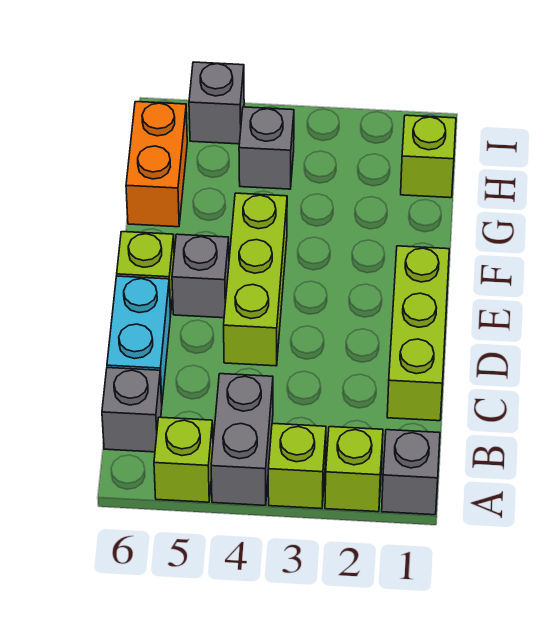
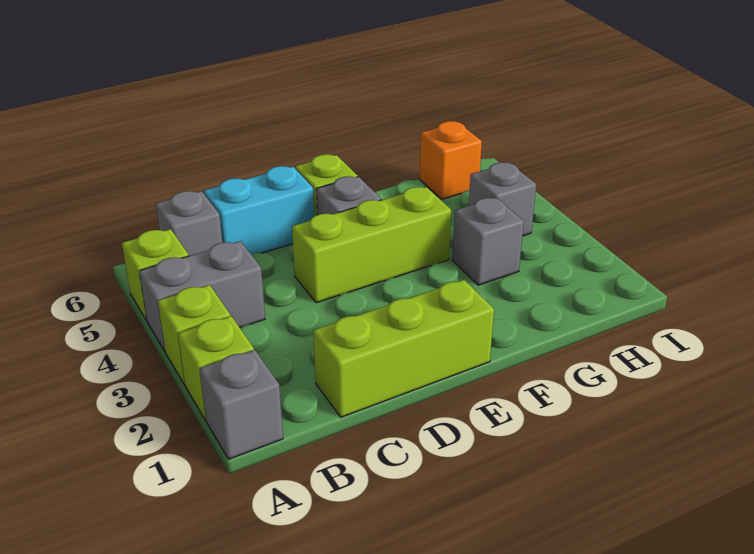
orange 1x2 brick [126,102,187,227] -> orange 1x1 brick [420,121,482,199]
lime 1x1 brick [401,115,456,198] -> none
grey 1x1 brick [189,62,244,144] -> grey 1x1 brick moved to [452,198,524,285]

